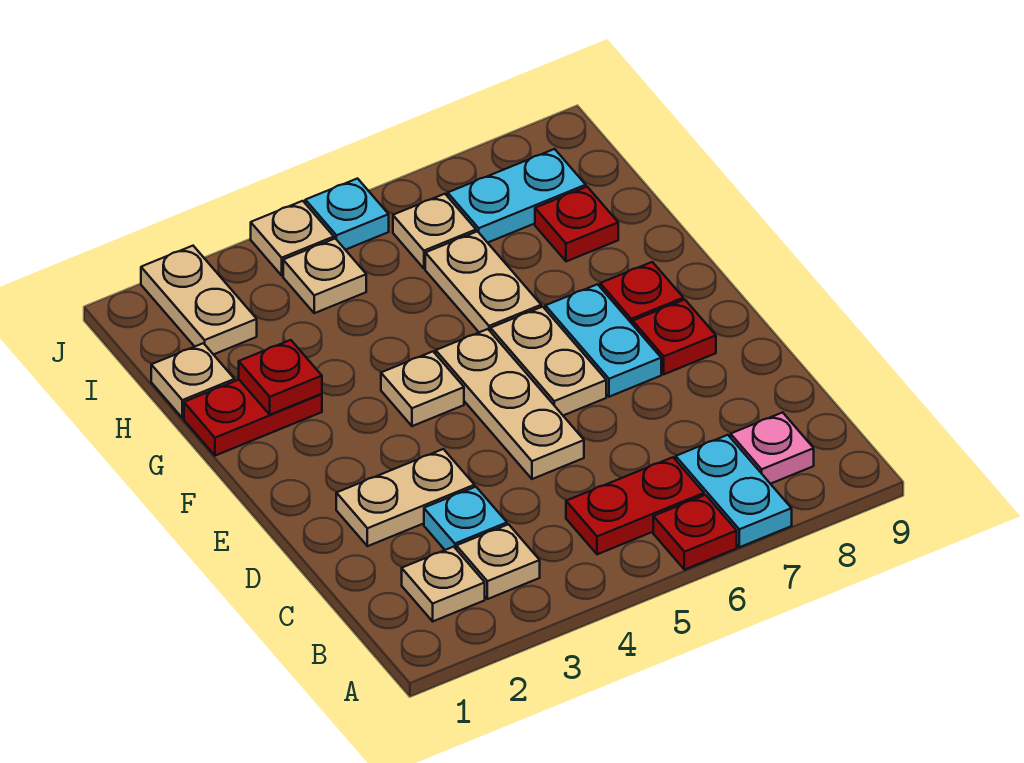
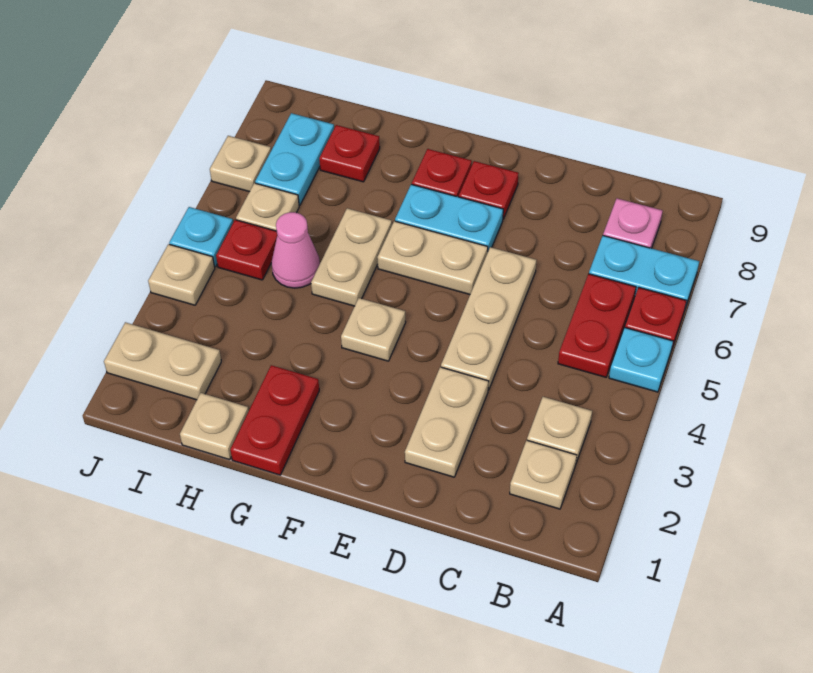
cyan 1x1 plate [424,487,507,550] -> cyan 1x1 plate moved to [609,328,673,392]
tan 1x3 plate [436,329,584,479] -> tan 1x3 plate turned to [441,247,536,390]
red 1x1 plate [239,340,322,415] -> red 1x1 plate moved to [216,220,277,280]
tan 1x2 plate [425,231,541,332] -> tan 1x2 plate turned to [311,208,392,306]
none -> pink 1x1 cone [271,212,320,288]
tan 1x1 plate [283,239,366,313] -> tan 1x1 plate moved to [210,136,271,192]

